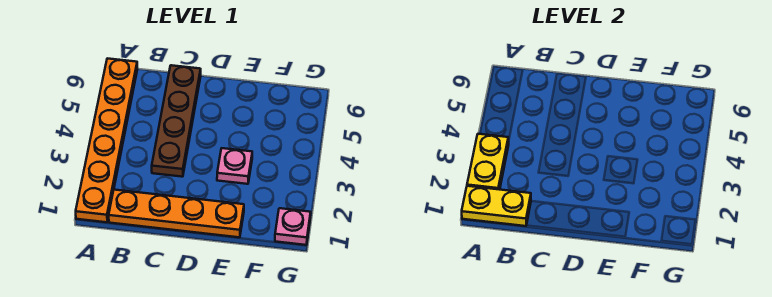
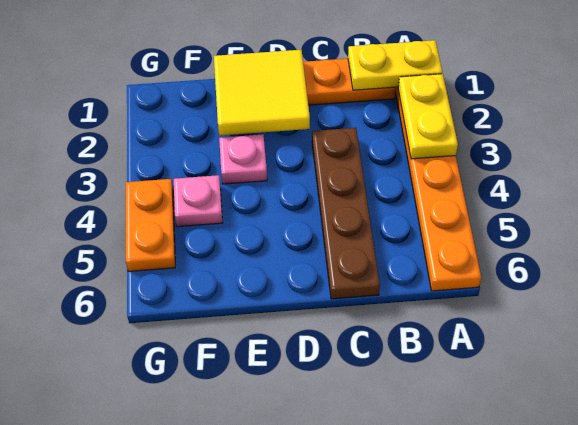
none -> yellow 2x2 tile [214,50,310,136]
pink 1x1 plate [275,208,311,245] -> pink 1x1 plate moved to [174,175,222,227]
none -> orange 1x2 plate [126,179,175,271]

